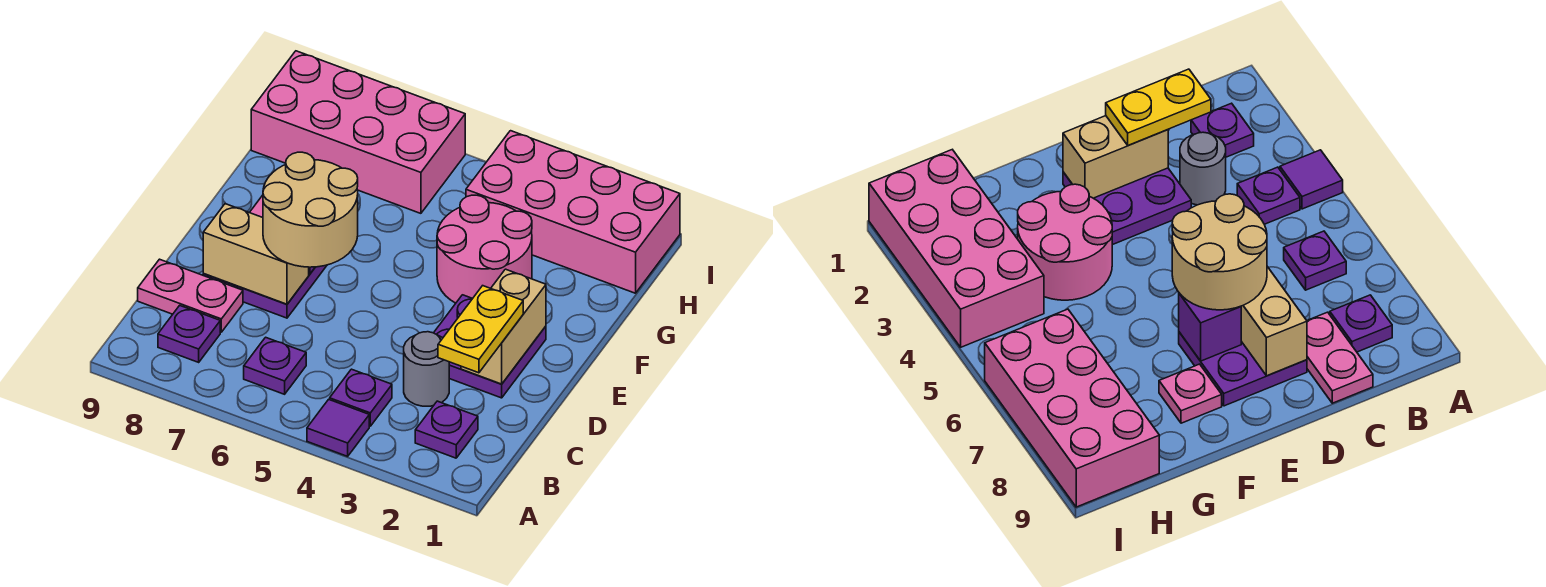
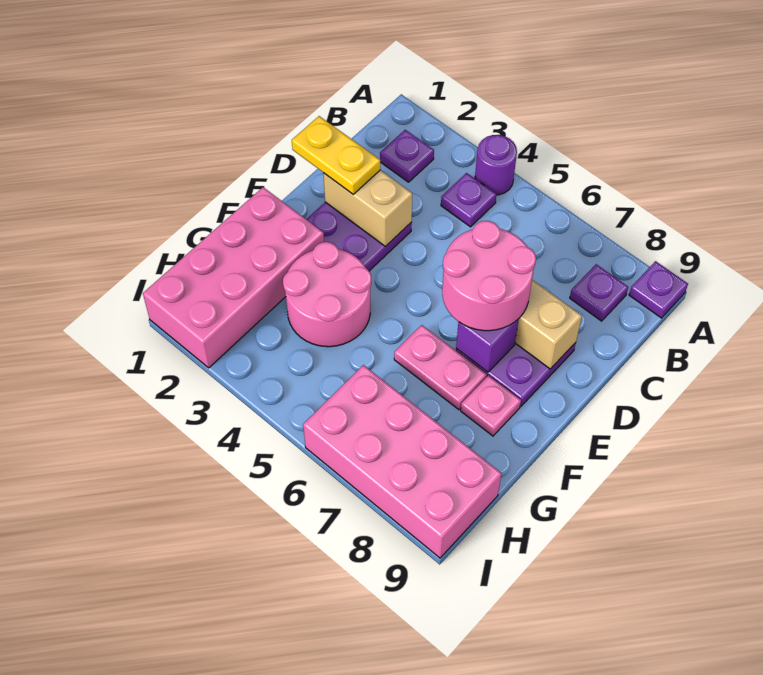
purple 1x1 tile [307,399,369,456] -> purple 1x1 round brick [475,135,517,195]
purple 1x1 plate [244,337,306,394] -> purple 1x1 plate moved to [629,261,688,318]
yellow 1x2 plate [438,286,523,373] -> yellow 1x2 plate turned to [292,116,380,194]
grey 1x1 round brick [404,332,449,406] -> none
pink 1x2 plate [138,259,243,332] -> pink 1x2 plate moved to [394,325,487,410]
tan 1x2 brick [461,269,546,384] -> tan 1x2 brick turned to [323,170,412,247]
tan 2x2 round brick [263,152,358,267] -> pink 2x2 round brick [442,221,536,331]
pink 2x4 brick [466,131,680,293] -> pink 2x4 brick turned to [143,187,324,368]

